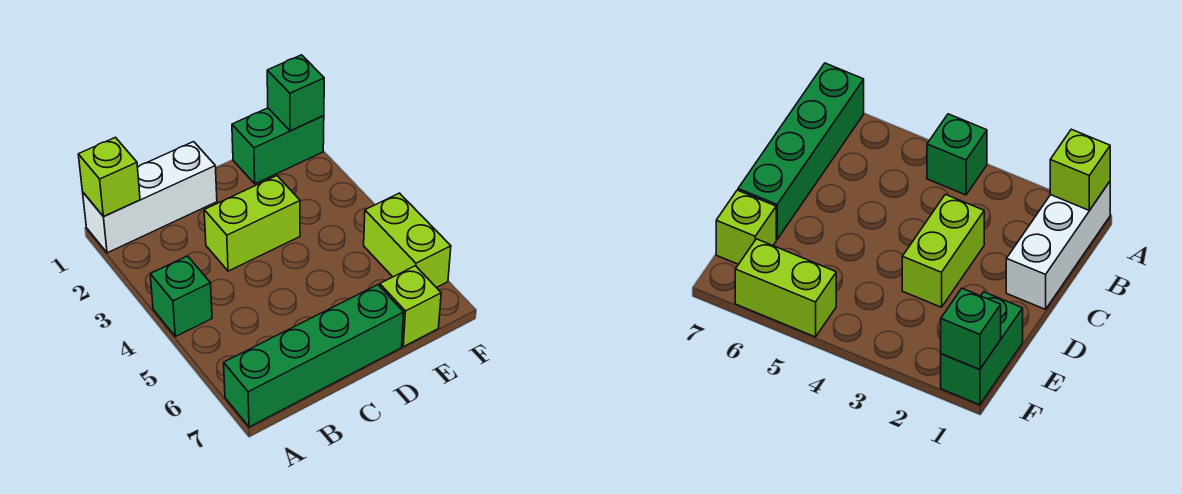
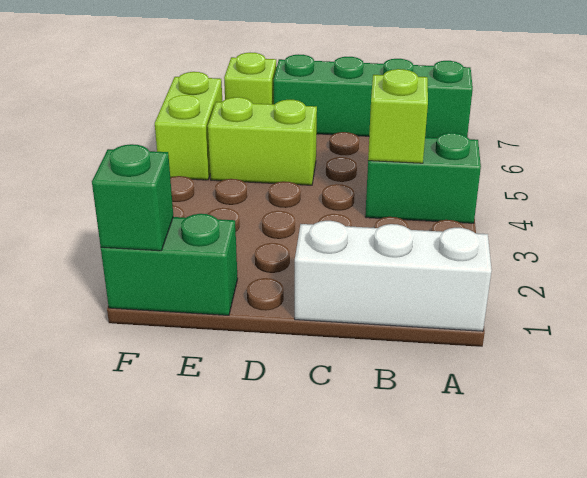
lime 1x1 brick [78,137,140,216] -> lime 1x1 brick moved to [368,69,428,163]
green 1x1 brick [150,256,212,337] -> green 1x2 brick [365,133,481,223]
lime 1x2 brick [204,176,300,271] -> lime 1x2 brick moved to [208,97,317,185]

